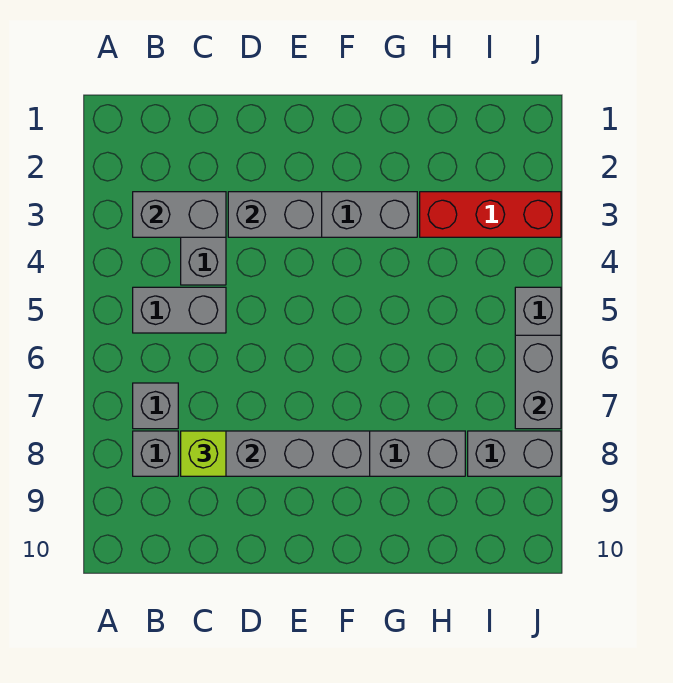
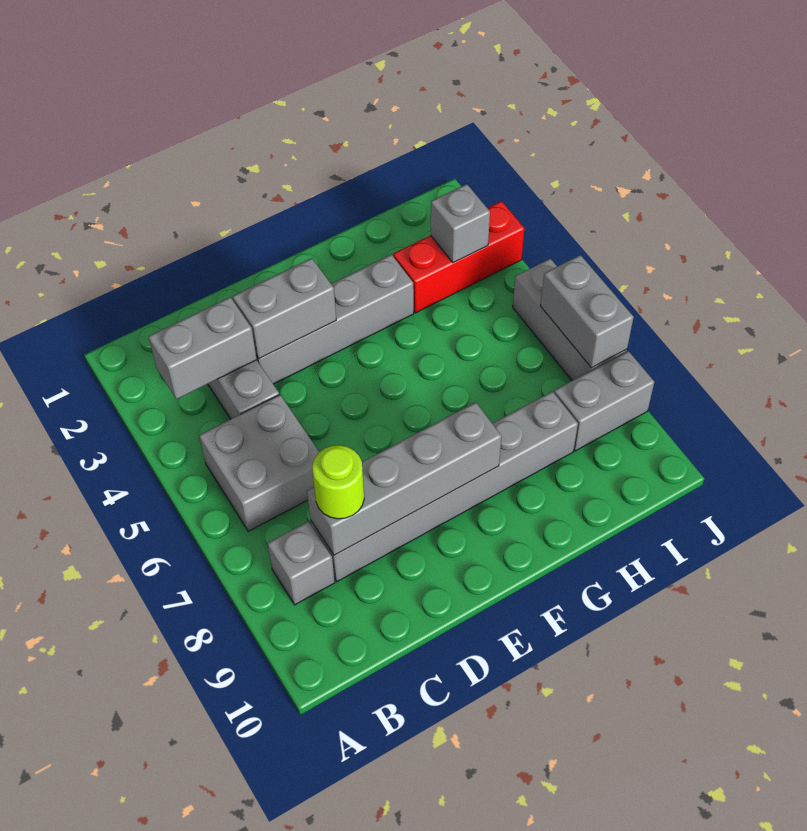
grey 1x2 brick [133,287,226,333] -> grey 2x2 brick [199,395,319,531]
grey 1x1 brick [133,383,178,429] -> grey 1x1 brick moved to [431,184,490,263]
lime 1x1 brick [181,431,226,476] -> lime 1x1 round brick [312,445,364,519]

